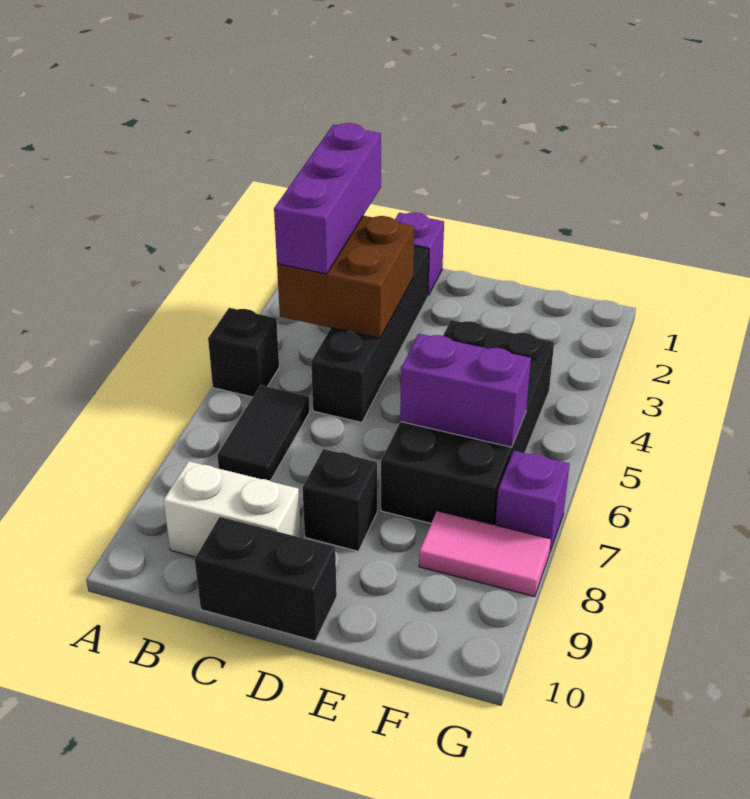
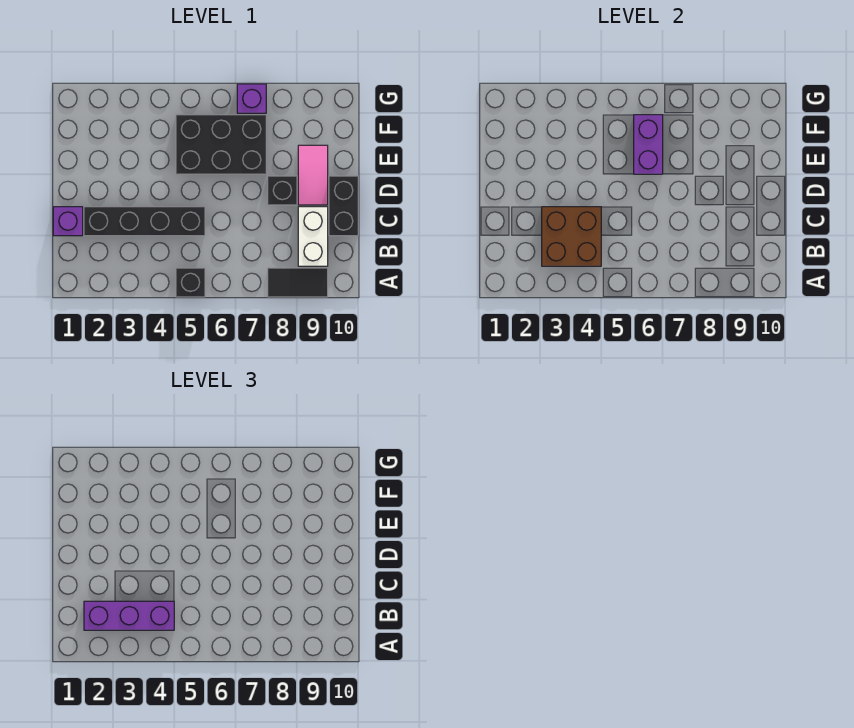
black 1x2 tile [217,385,310,481] -> black 1x2 tile moved to [268,268,328,297]
black 2x4 brick [381,320,554,525] -> black 2x3 brick [176,115,266,174]
pink 1x2 tile [419,511,551,597] -> pink 1x2 tile moved to [298,145,328,205]

